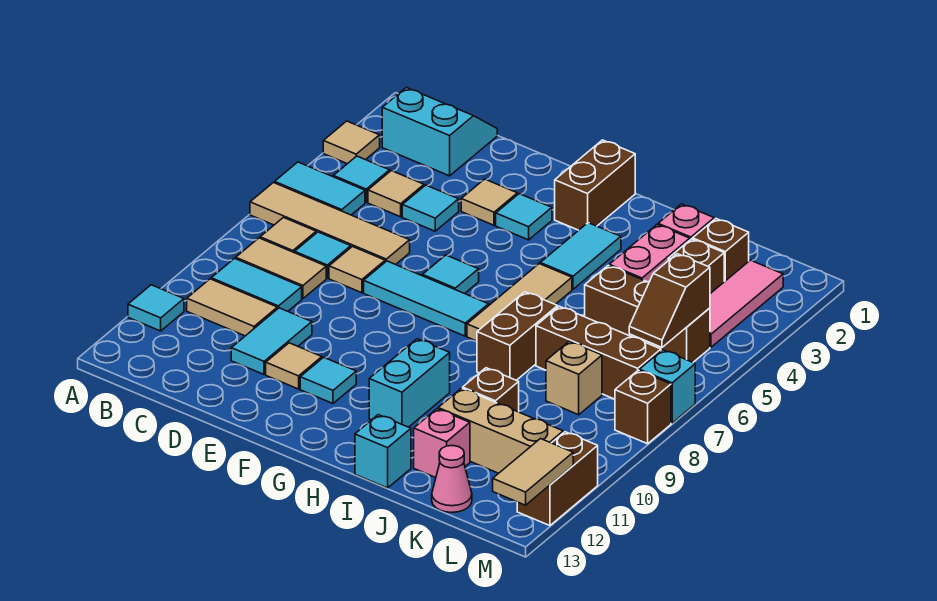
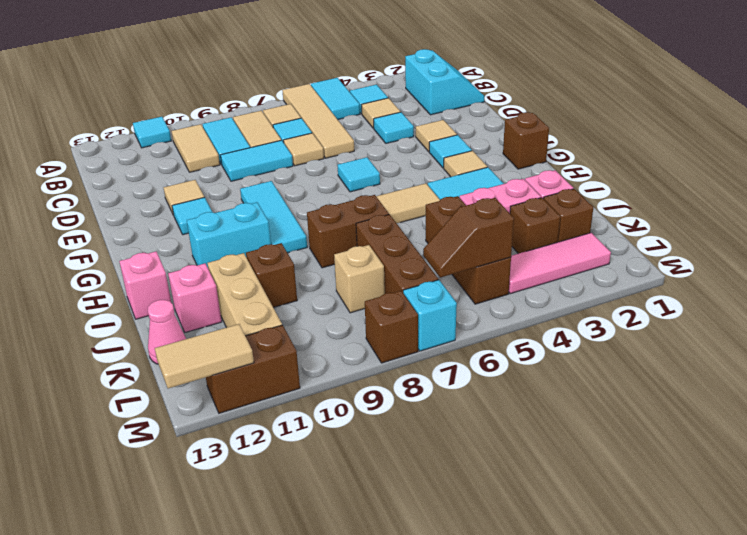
tan 1x1 tile [323,121,380,164] -> tan 1x1 tile moved to [444,151,487,177]
cyan 1x2 tile [231,308,312,374] -> cyan 1x2 tile moved to [221,140,293,181]
cyan 1x3 tile [364,261,489,336] -> cyan 1x3 tile moved to [240,181,307,253]
brown 1x2 brick [555,140,635,230] -> brown 1x1 brick [503,112,549,169]
cyan 1x1 brick [355,415,411,488] -> pink 1x1 brick [119,252,171,319]

